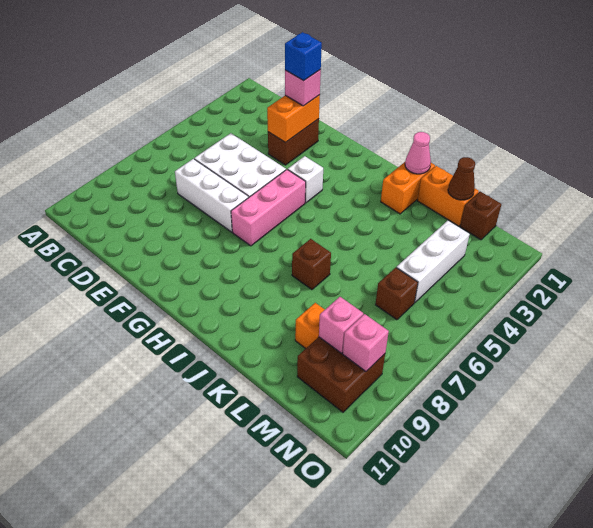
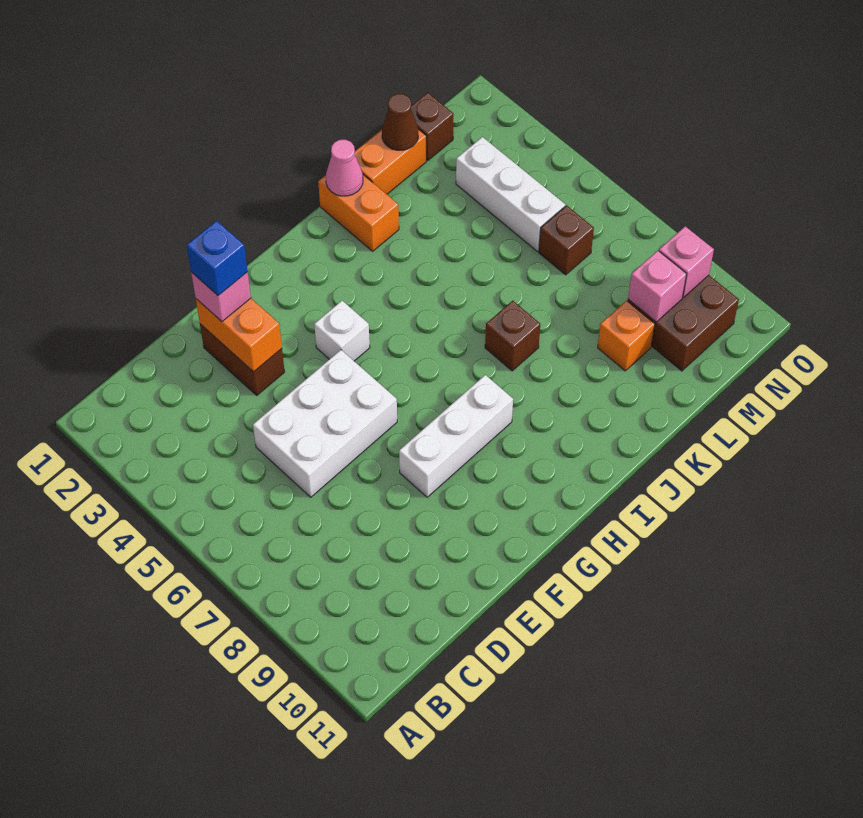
white 1x3 brick [175,159,249,232] -> white 1x3 brick moved to [399,375,513,497]
pink 1x3 brick [231,169,306,246] -> none

